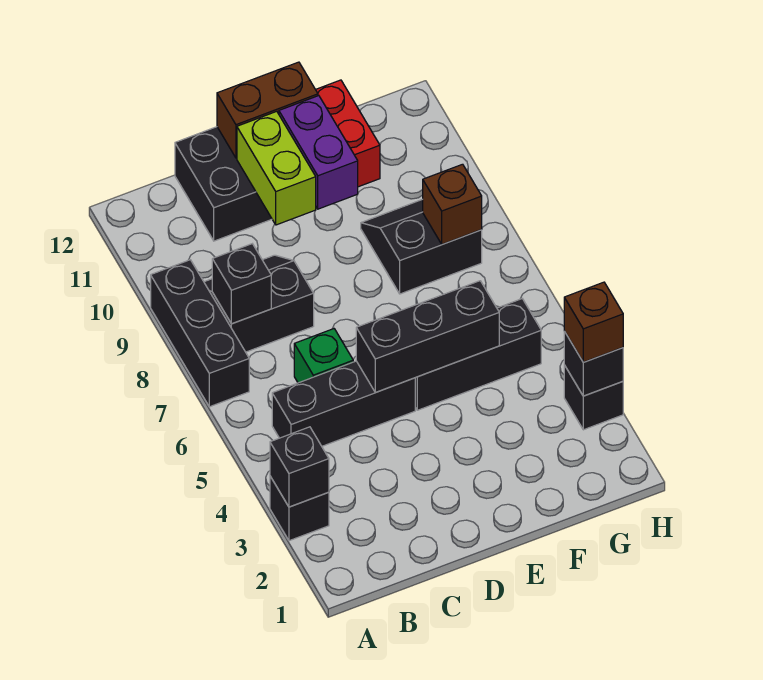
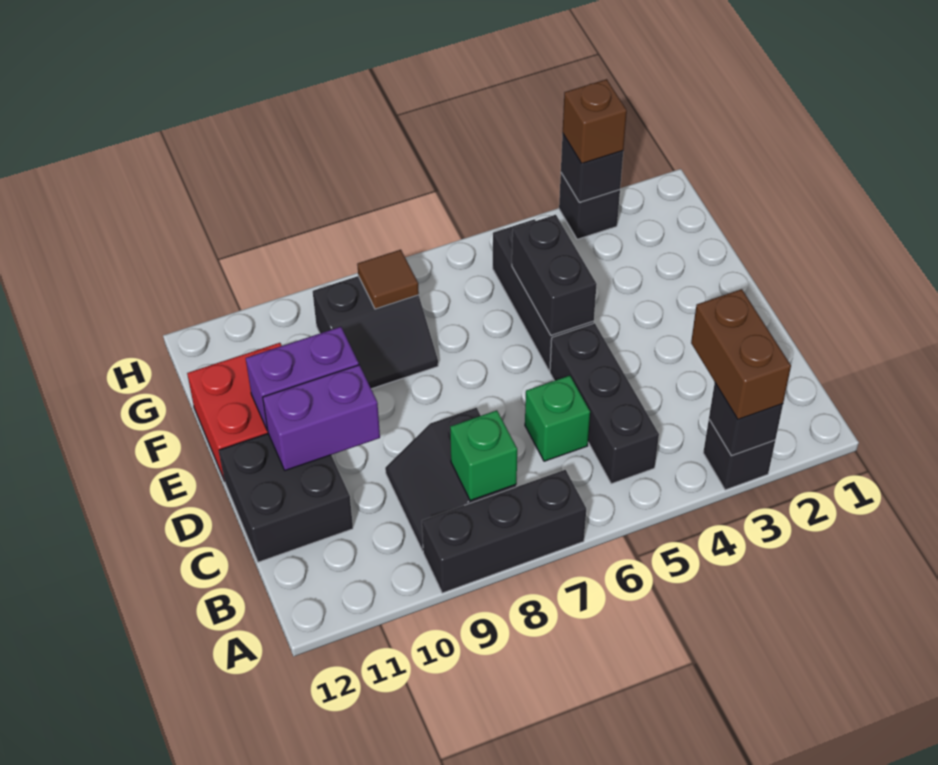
black 1x1 brick [212,244,271,324] -> green 1x1 brick [450,410,517,501]
black 1x3 brick [356,281,499,392] -> black 1x2 brick [512,215,597,335]
lime 1x2 brick [237,111,316,225] -> purple 1x2 brick [263,365,380,470]
brown 1x2 brick [217,62,318,158] -> brown 1x2 brick moved to [691,289,791,420]
black 2x2 slope [361,199,482,294] -> black 2x2 slope turned to [313,276,438,389]
brown 1x1 brick [423,164,482,244] -> brown 1x1 tile [357,250,419,309]

